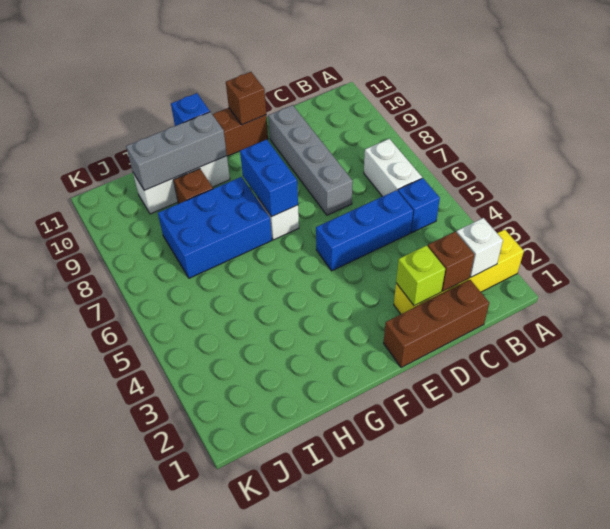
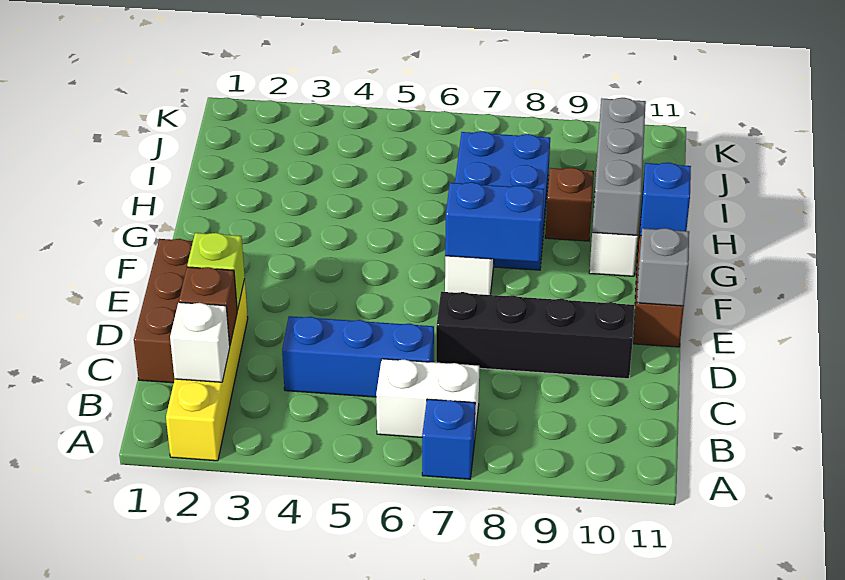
blue 1x1 brick [398,178,440,233] -> blue 1x1 brick moved to [422,399,475,479]
blue 1x3 brick [316,190,413,271] -> blue 1x3 brick turned to [282,316,434,397]
grey 1x4 brick [268,105,353,215] -> black 1x4 brick [436,292,634,379]
brown 1x1 brick [226,72,266,125] -> grey 1x1 brick [637,228,689,306]

